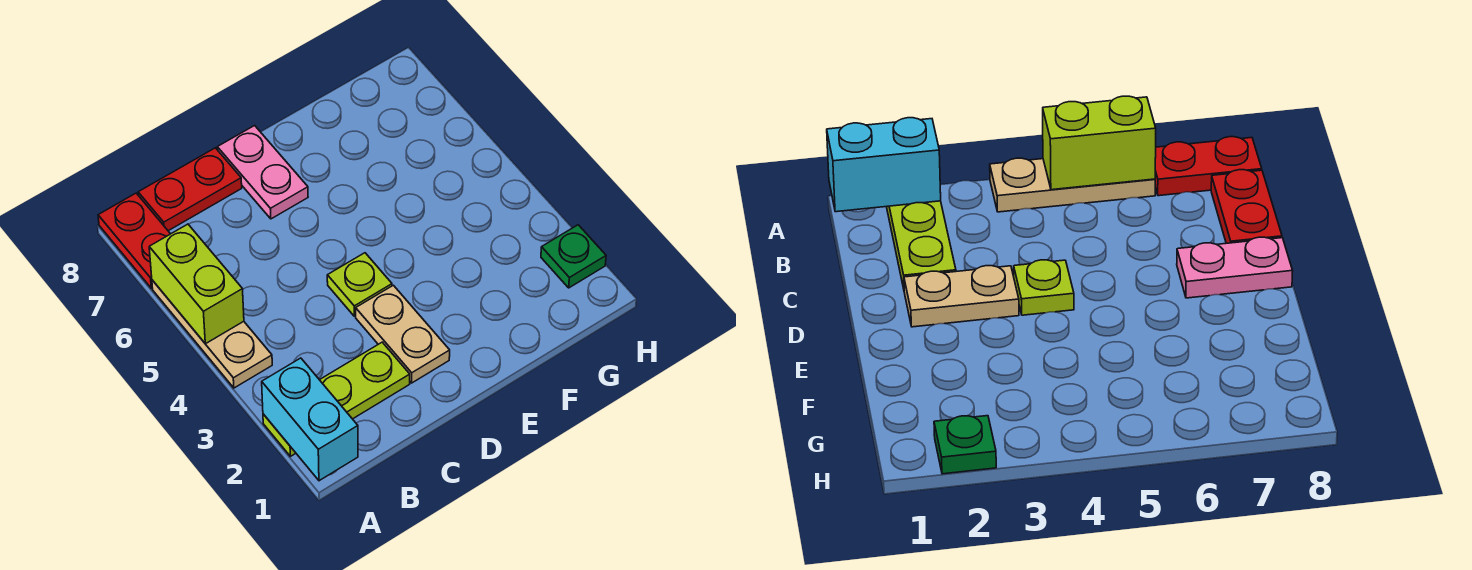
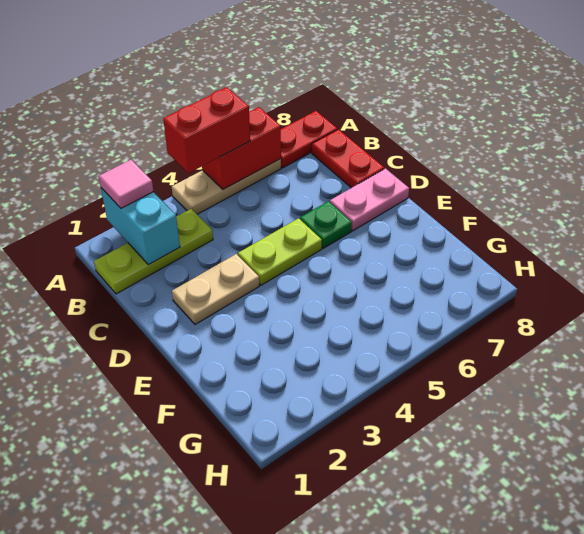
cyan 1x2 brick [262,358,358,481] -> cyan 1x2 brick turned to [101,188,180,264]
lime 1x3 plate [263,342,410,456] -> lime 1x3 plate turned to [94,209,213,294]
none -> pink 1x1 tile [99,160,153,208]
none -> red 1x2 brick [163,87,250,173]
lime 1x2 brick [149,224,244,344] -> red 1x2 brick [202,107,281,189]
lime 1x1 plate [327,253,392,316] -> lime 1x2 plate [238,218,322,285]
green 1x1 plate [541,225,606,288] -> green 1x1 plate moved to [300,201,352,248]

